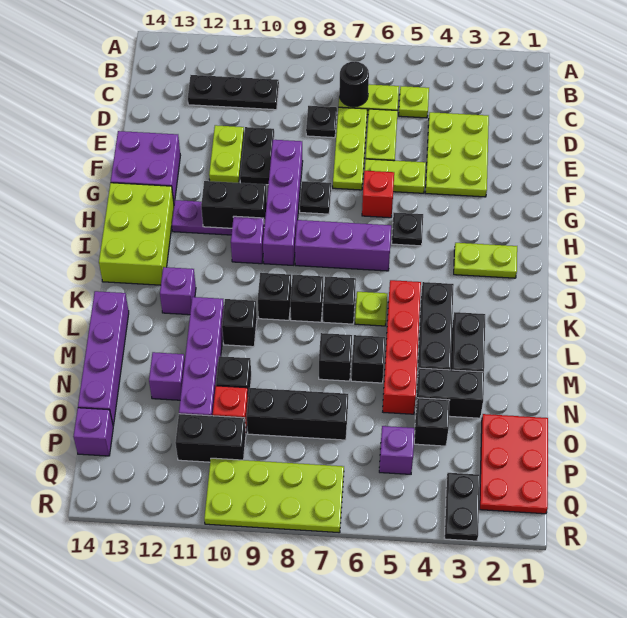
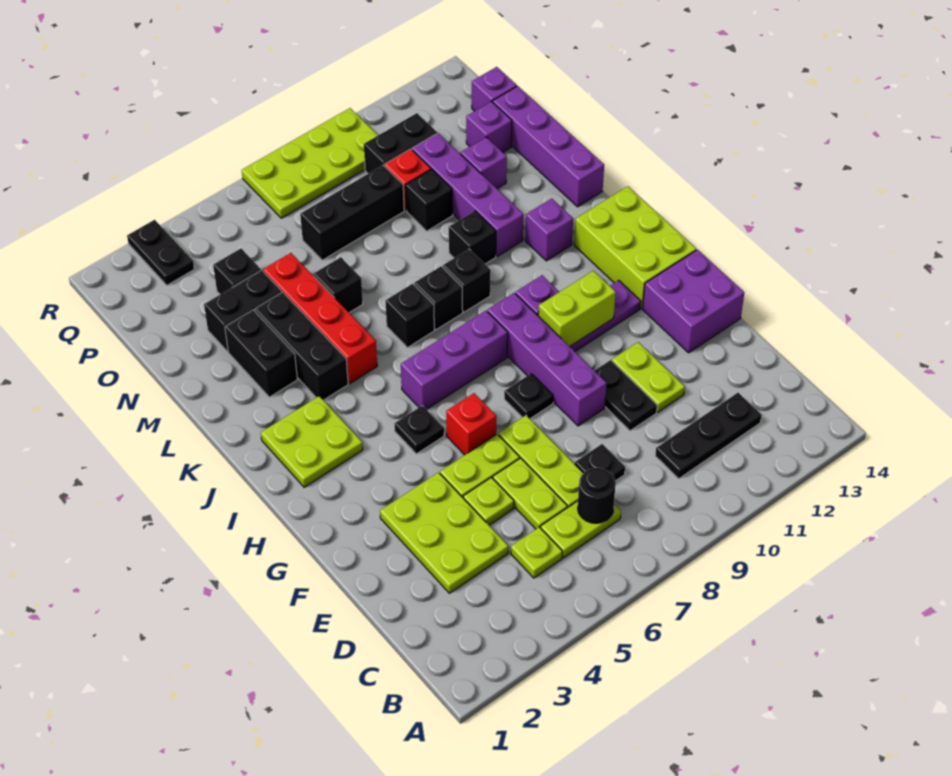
black 1x2 brick [201,181,267,228] -> lime 1x2 brick [538,271,616,347]
lime 1x2 plate [454,243,517,278] -> lime 2x2 plate [261,396,363,487]
lime 1x1 plate [355,292,387,326] -> lime 1x1 plate moved to [463,477,514,525]
black 1x1 brick [319,333,352,381] -> none
red 2x3 plate [480,414,548,514] -> none
purple 1x1 brick [379,426,414,474] -> purple 1x1 brick moved to [466,101,512,152]

